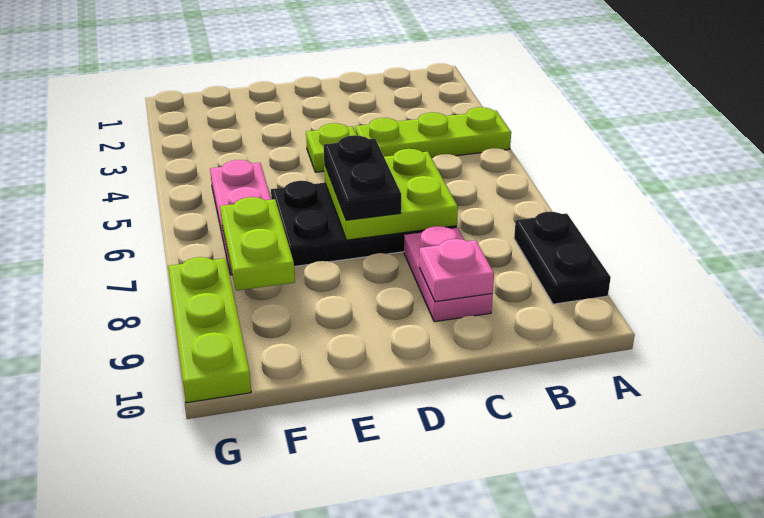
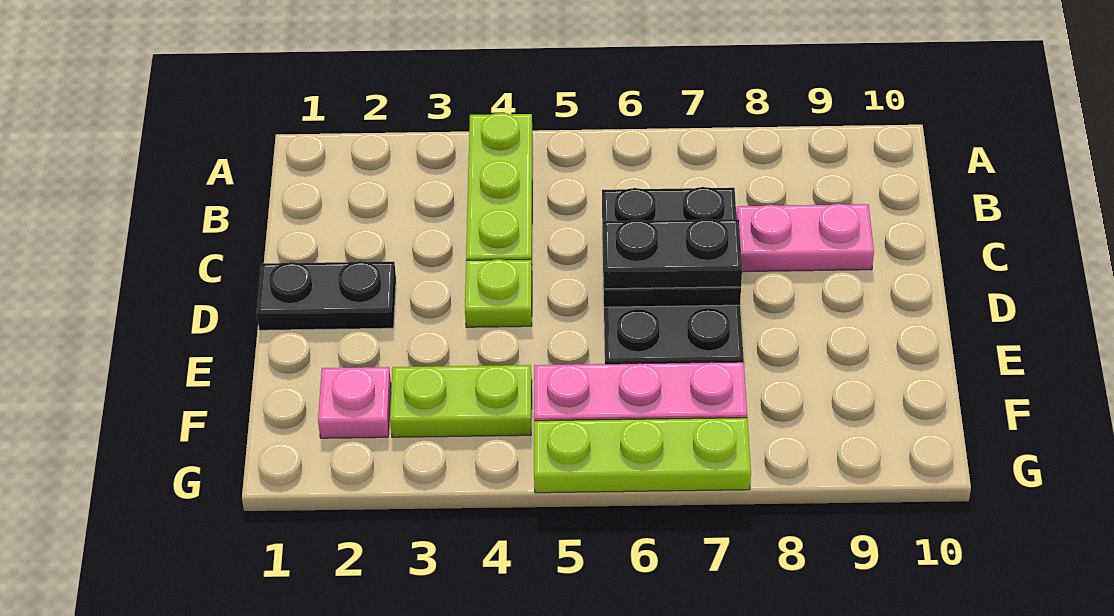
black 1x2 plate [514,212,611,304] -> black 1x2 plate moved to [256,261,396,330]
lime 2x2 plate [324,149,458,240] -> black 2x2 plate [602,187,741,307]
pink 1x1 plate [419,239,494,302] -> pink 1x1 plate moved to [318,367,391,438]
lime 1x2 plate [220,197,295,291] -> lime 1x2 plate moved to [390,365,532,437]
lime 1x3 plate [168,257,251,403] -> lime 1x3 plate moved to [534,418,751,493]

